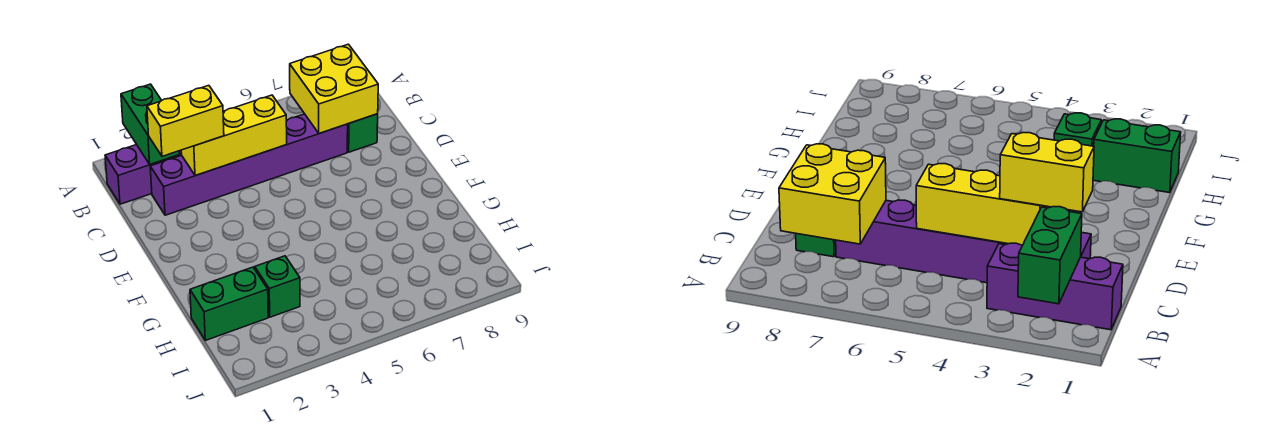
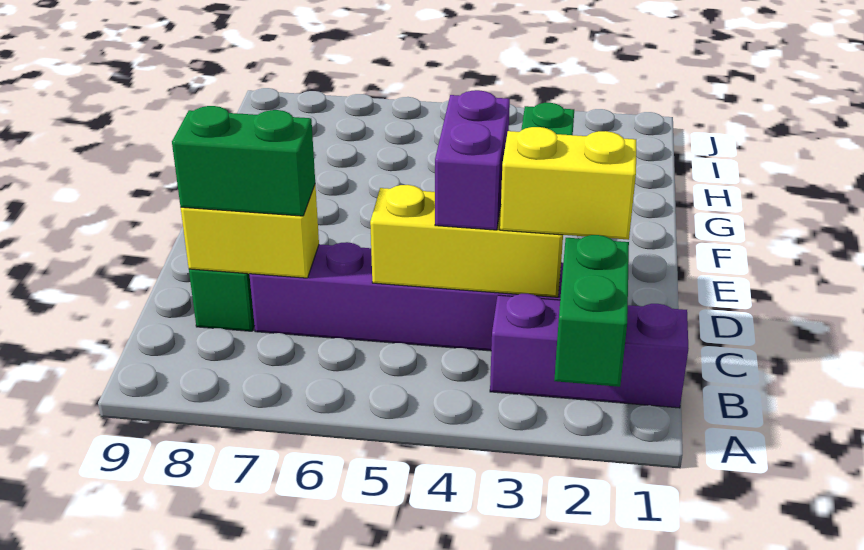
yellow 2x2 brick [290,44,378,133] -> yellow 1x2 brick [181,185,319,278]
none -> purple 1x2 brick [435,90,510,230]
green 1x2 brick [190,267,268,340] -> green 1x2 brick moved to [172,106,315,216]

